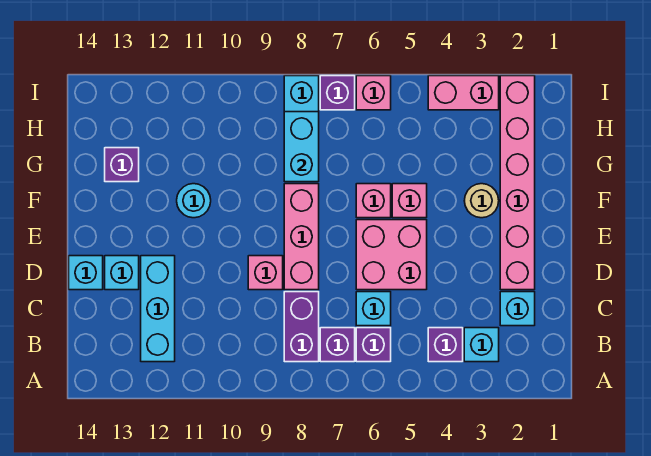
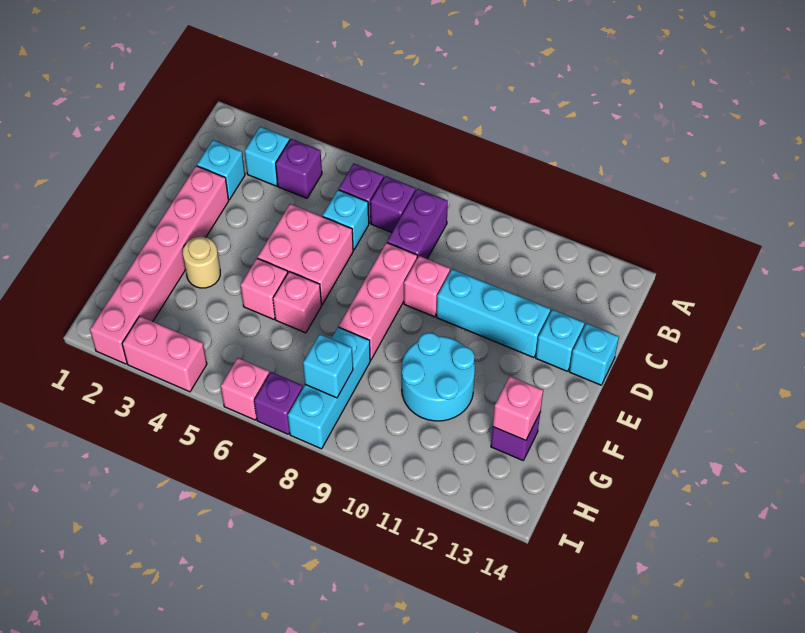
cyan 1x3 brick [141,256,175,362] -> cyan 1x3 brick turned to [437,269,551,358]
cyan 1x1 round brick [177,184,211,218] -> cyan 2x2 round brick [402,333,475,421]
cyan 1x2 brick [284,112,319,182] -> cyan 1x1 brick [303,334,353,398]
none -> pink 1x1 brick [493,376,543,440]

